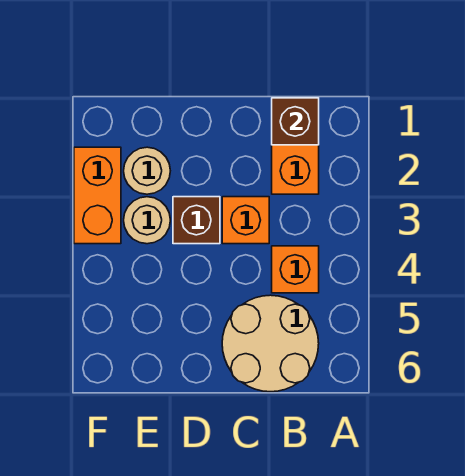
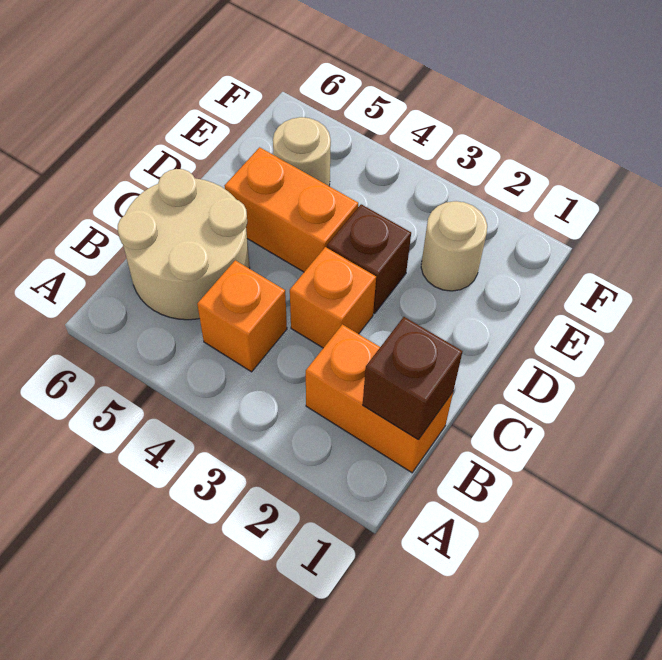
tan 1x1 round brick [124,197,170,244] -> tan 1x1 round brick moved to [273,117,331,186]
orange 1x2 brick [74,147,121,244] -> orange 1x2 brick moved to [225,147,358,272]

